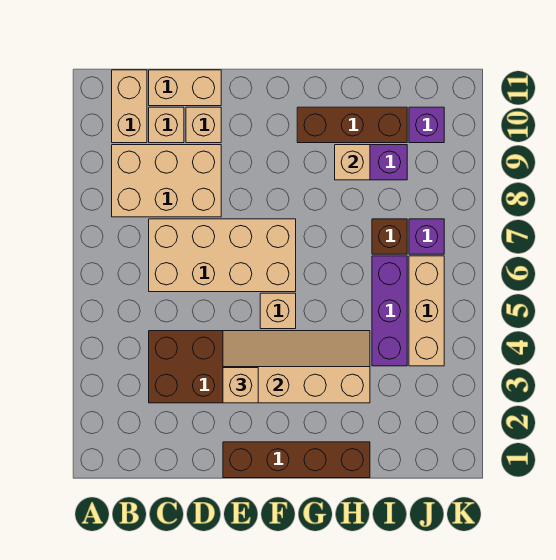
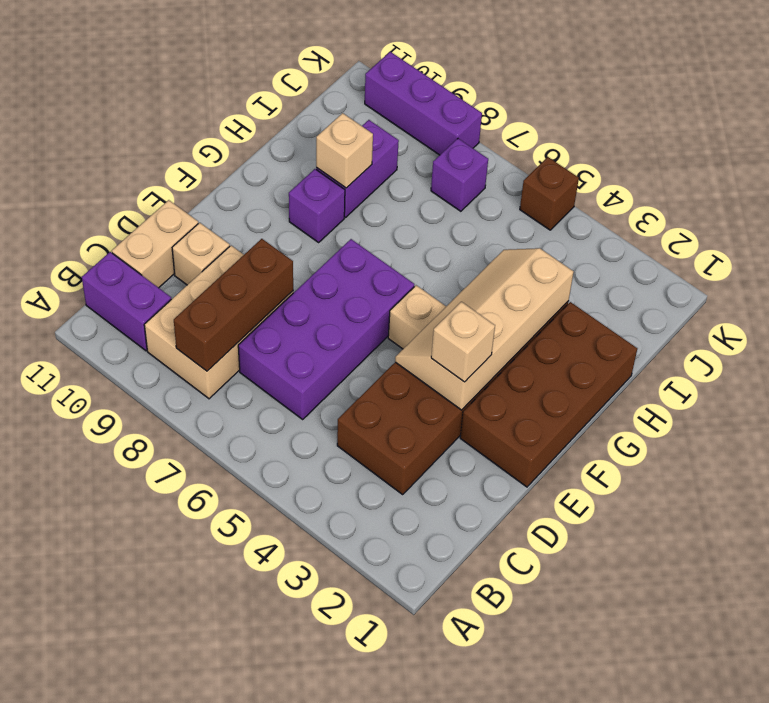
tan 1x2 brick [112,70,147,143] -> purple 1x2 brick [82,252,171,351]
tan 2x4 brick [149,219,296,292] -> purple 2x4 brick [238,239,414,419]
tan 1x1 brick [149,107,184,143] -> none
brown 1x4 brick [223,442,370,478] -> brown 2x4 brick [460,302,637,487]
brown 1x3 brick [297,107,407,143] -> brown 1x3 brick moved to [174,239,293,371]
purple 1x3 brick [372,256,407,366] -> purple 1x3 brick moved to [365,52,482,155]
brown 1x1 brick [372,219,407,254] -> brown 1x1 brick moved to [520,157,579,230]
tan 1x3 brick [409,256,444,366] -> none
purple 1x1 brick [409,107,444,143] -> purple 1x1 brick moved to [289,169,345,242]

